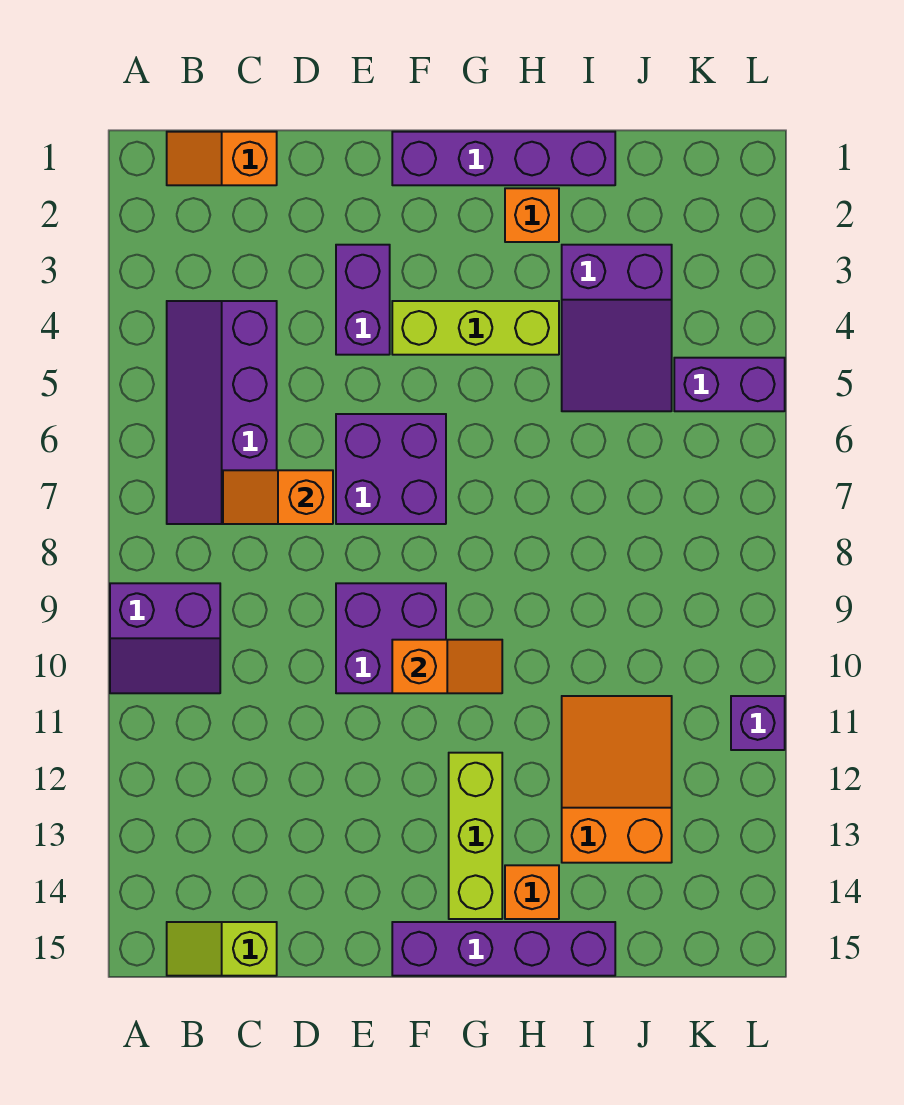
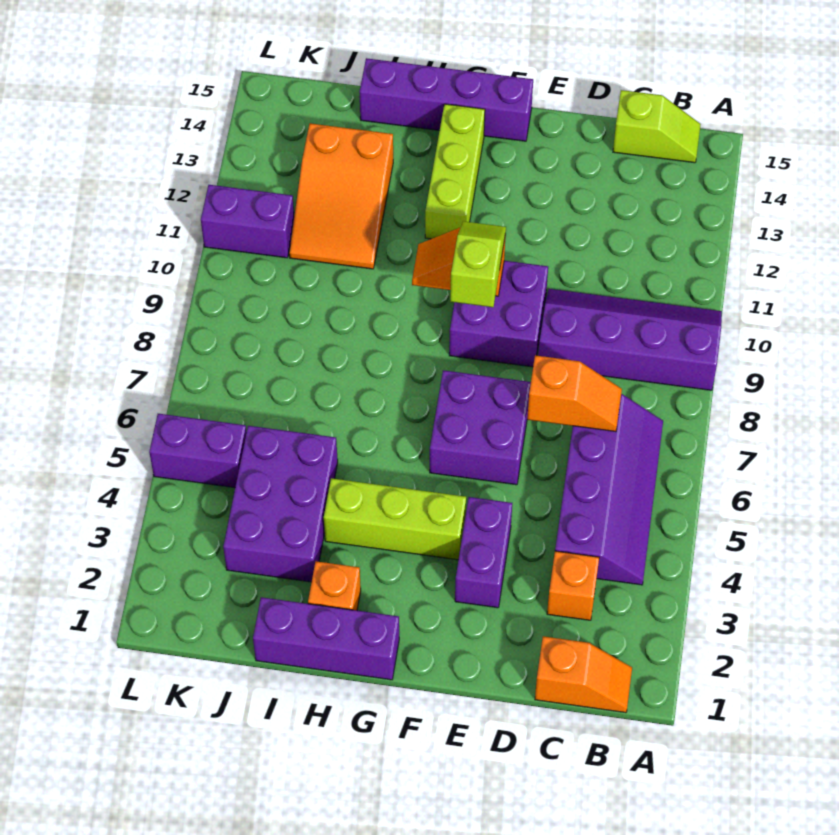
purple 2x2 slope [110,583,220,693] -> purple 2x4 slope [538,289,722,390]
purple 1x4 brick [392,132,615,185] -> purple 1x3 brick [253,597,399,680]
none -> lime 1x2 slope [450,221,506,307]
orange 1x1 brick [505,865,559,919] -> orange 1x1 brick moved to [547,551,599,620]
purple 2x3 slope [562,245,672,411] -> purple 2x3 brick [223,426,338,582]
purple 1x1 brick [731,696,785,750] -> purple 1x2 brick [201,185,294,258]

